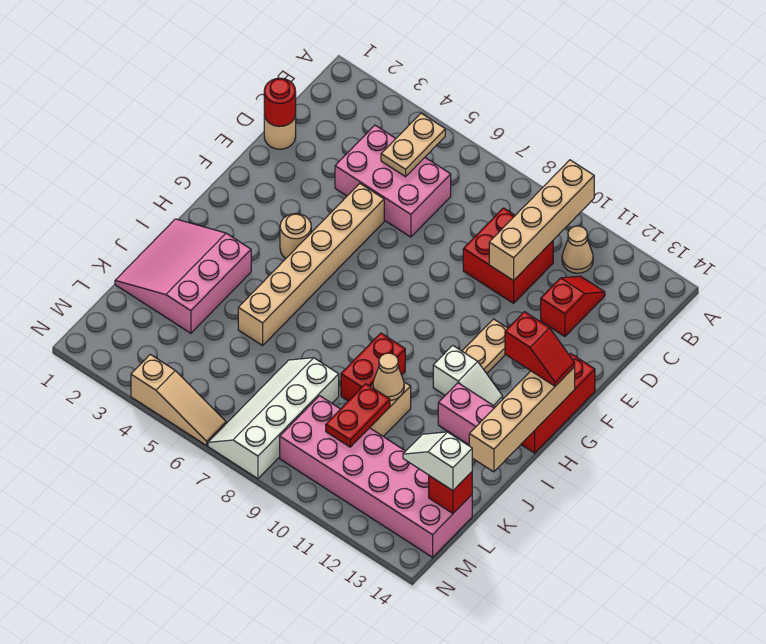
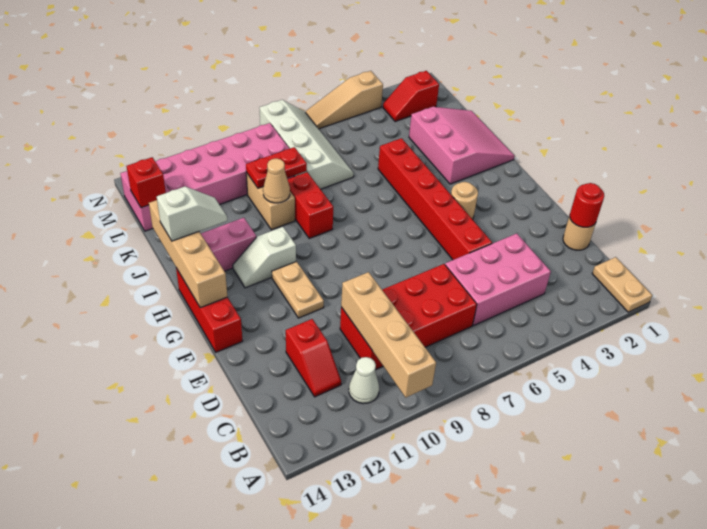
tan 1x2 plate [381,113,445,177] -> tan 1x2 plate moved to [592,257,652,312]
tan 1x1 cone [562,226,593,273] -> white 1x1 cone [349,357,379,404]
red 2x2 brick [463,208,553,303] -> red 2x4 brick [340,264,477,369]
tan 1x6 brick [238,184,384,346] -> red 1x6 brick [378,138,492,260]
red 1x2 slope [505,312,575,386] -> red 1x2 slope moved to [383,71,439,122]
red 1x2 plate [326,384,390,447] -> red 1x2 plate turned to [246,147,307,188]
white 1x2 slope [403,432,472,491] -> white 1x2 slope moved to [157,187,227,241]

